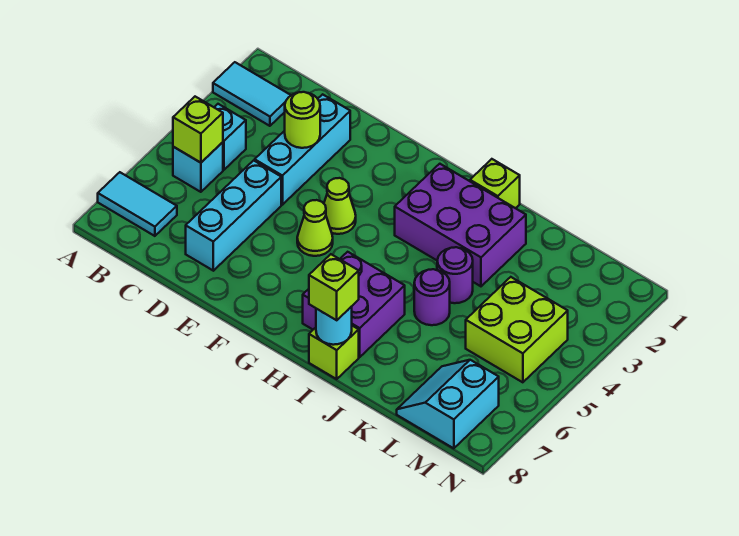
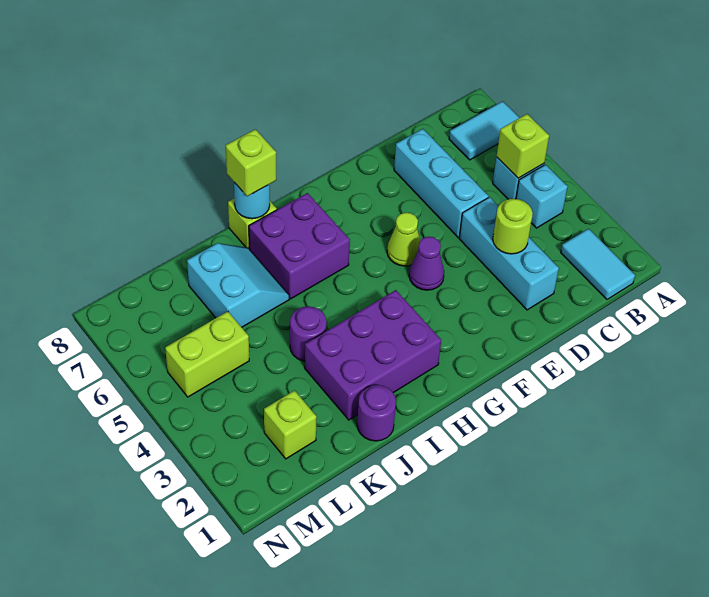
cyan 1x2 tile [213,62,291,126] -> cyan 1x2 tile turned to [561,229,635,299]
lime 1x1 cone [324,178,356,234] -> purple 1x1 cone [409,237,444,290]
lime 1x1 brick [470,159,520,208] -> lime 1x1 brick moved to [264,390,317,459]
purple 1x1 round brick [414,269,450,325] -> purple 1x1 round brick moved to [357,385,396,441]
lime 2x2 brick [466,277,568,382] -> lime 1x2 brick [165,311,249,397]
cyan 2x2 slope [397,360,499,448] -> cyan 2x2 slope moved to [187,243,289,327]

